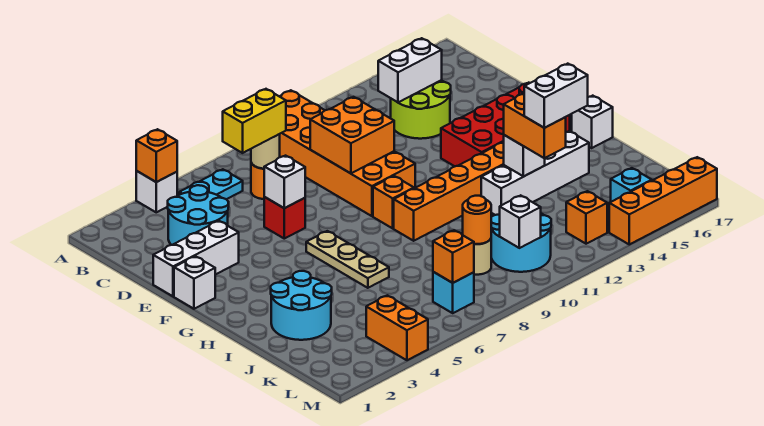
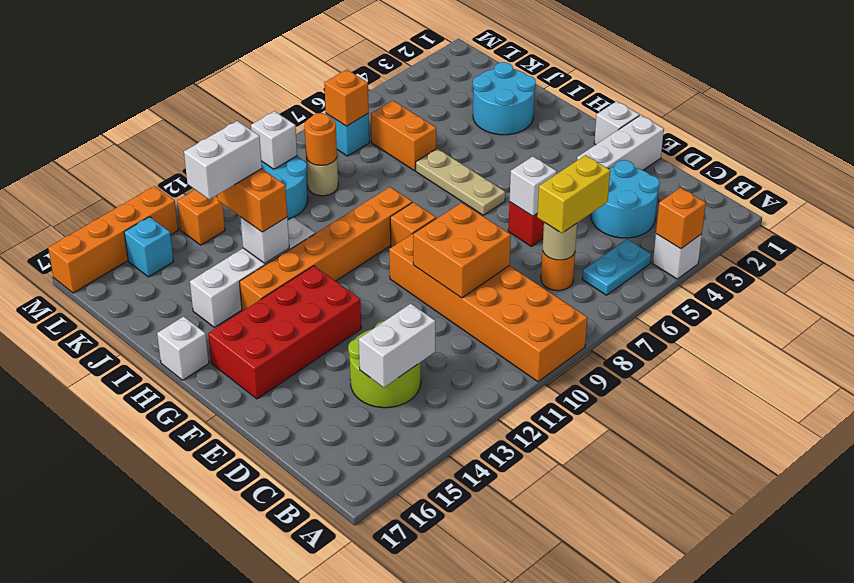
orange 1x2 brick [366,295,428,360] -> orange 1x2 brick moved to [371,100,436,171]

